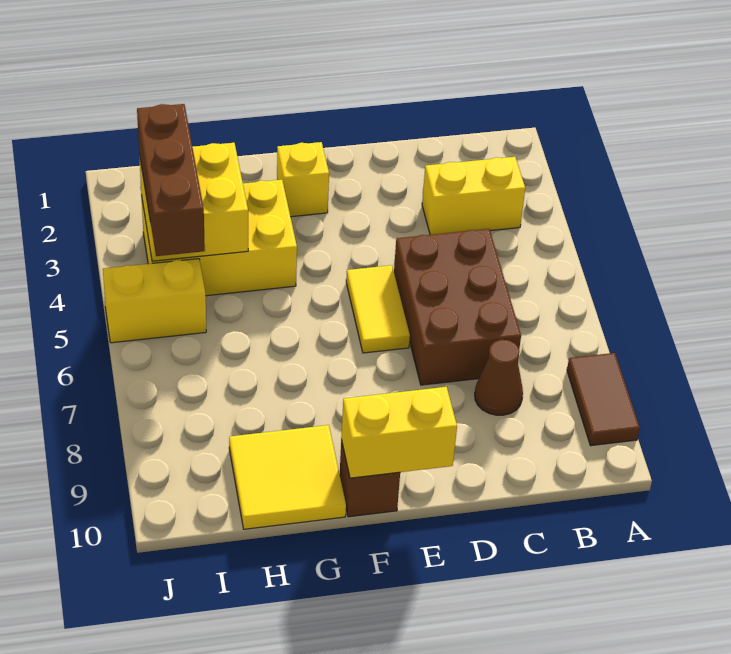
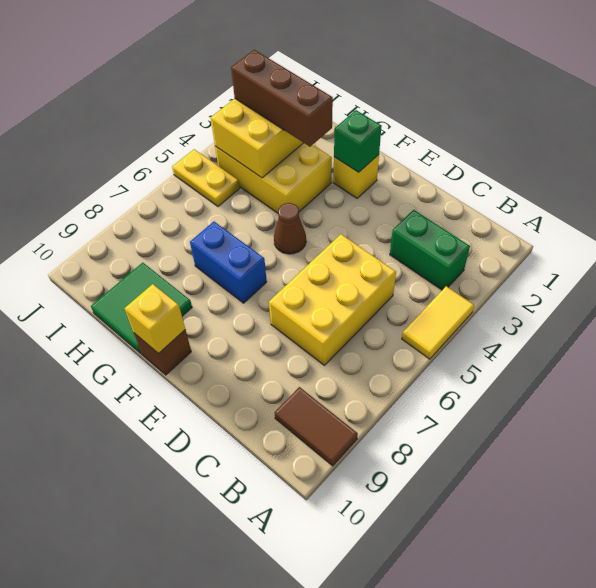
brown 1x2 tile [567,353,640,446] -> brown 1x2 tile turned to [275,387,358,466]
yellow 1x2 brick [422,157,525,235] -> green 1x2 brick [390,210,470,290]
brown 2x3 brick [394,229,521,385] -> yellow 2x3 brick [269,234,396,365]
brown 1x1 cone [475,340,523,415] -> brown 1x1 cone moved to [274,203,306,254]
yellow 1x2 tile [346,265,410,353] -> yellow 1x2 tile moved to [402,286,474,359]
yellow 1x2 brick [341,387,457,478] -> yellow 1x1 brick [125,284,185,353]
none -> green 1x1 brick [334,110,382,172]
none -> blue 1x2 brick [190,222,267,303]
yellow 2x2 tile [229,425,346,529] -> green 2x2 tile [91,263,192,353]
brown 1x3 brick [137,104,205,256] -> brown 1x3 brick turned to [231,50,333,147]
yellow 1x2 brick [103,259,206,343] -> yellow 1x2 plate [172,149,240,206]

